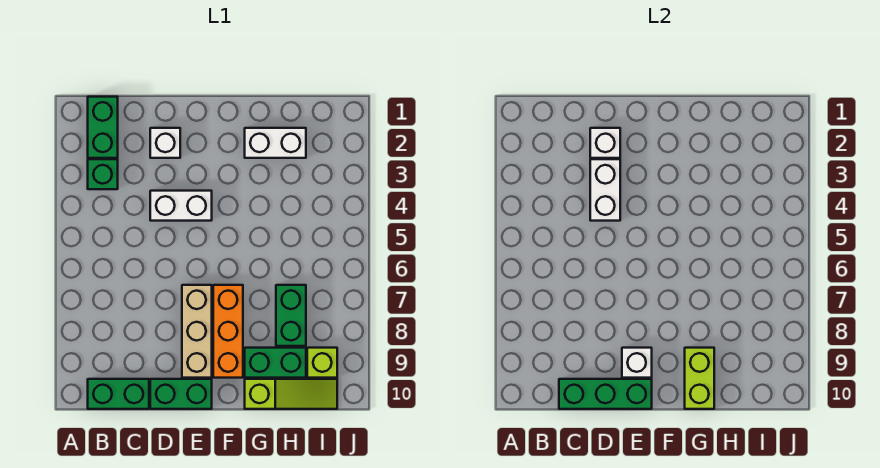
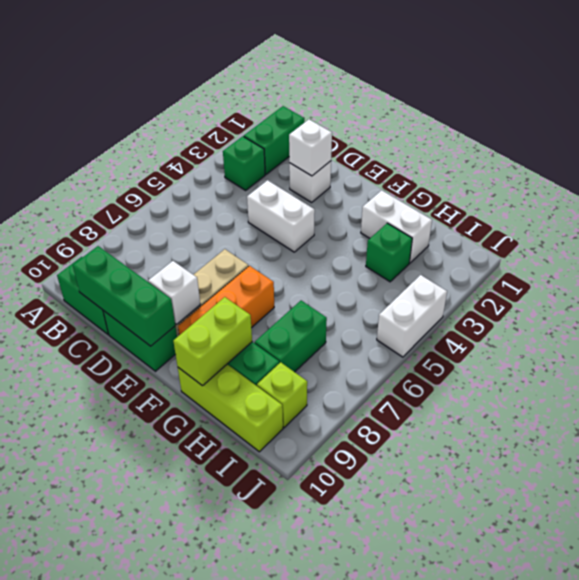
white 1x2 brick [590,159,620,221] -> white 1x2 brick moved to [377,275,447,357]
lime 1x3 slope [245,379,337,409] -> lime 1x3 brick [178,364,283,452]
none -> green 1x1 brick [366,223,412,282]

